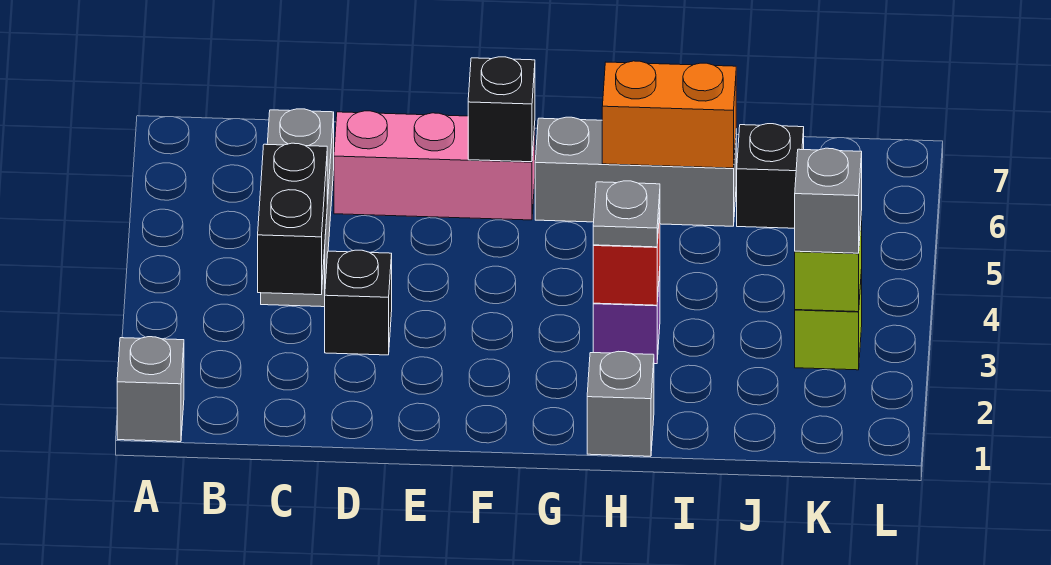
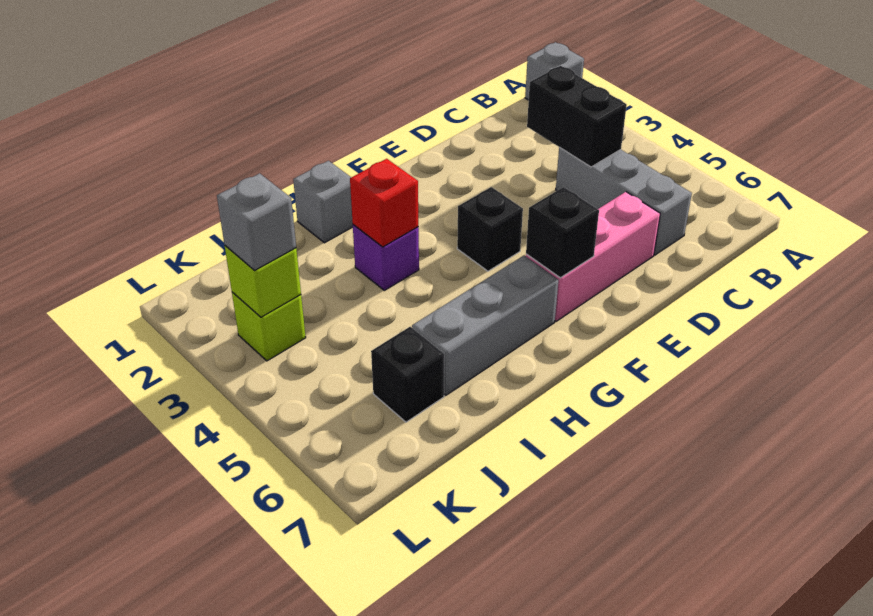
black 1x1 brick [325,250,392,355] -> black 1x1 brick moved to [457,187,523,271]
grey 1x1 plate [593,181,660,247] -> none
orange 1x2 brick [602,61,736,168] -> none

